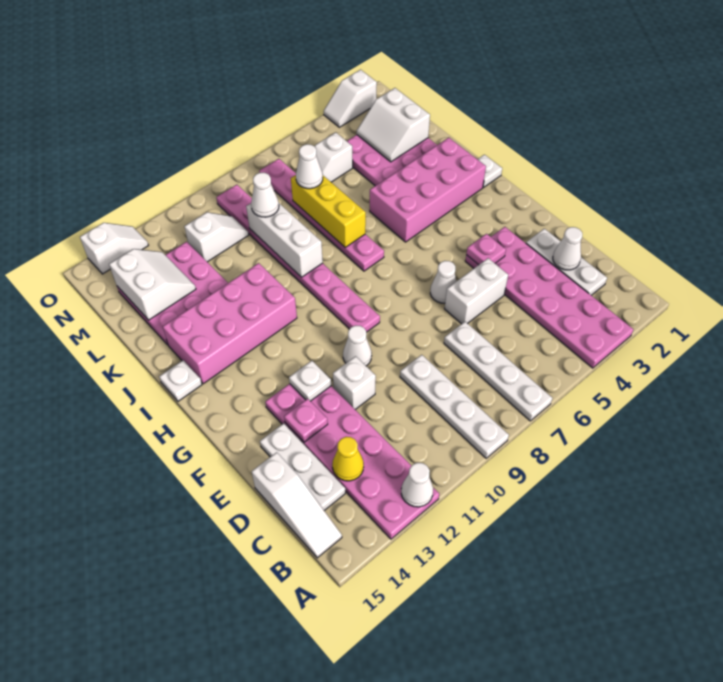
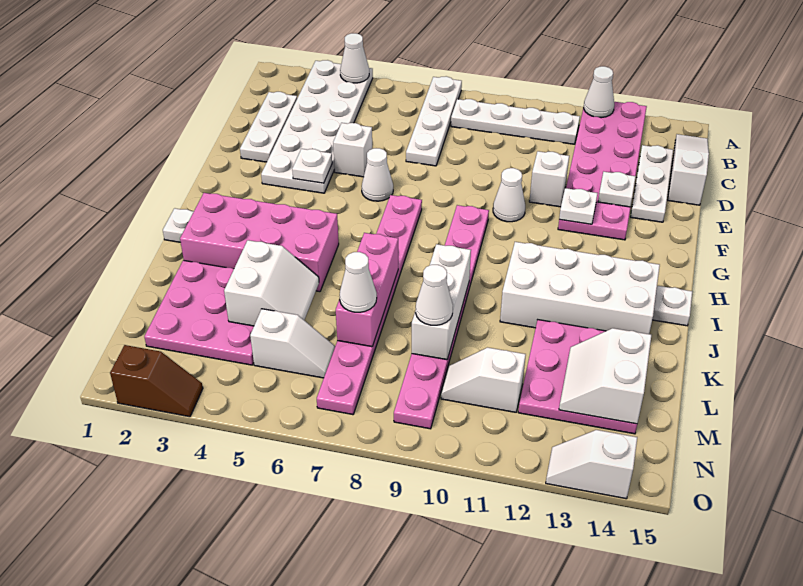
pink 2x6 plate [465,227,633,368] -> white 2x6 plate [261,60,373,193]
white 1x4 plate [400,355,509,458] -> white 1x4 plate turned to [451,99,580,144]
yellow 1x1 cone [332,437,364,481] -> none
white 1x1 cone [553,227,582,270] -> white 1x1 cone moved to [340,33,369,83]
white 1x2 brick [445,258,508,324] -> white 1x1 brick [333,123,372,177]
pink 1x1 plate [284,399,328,442] -> white 1x1 plate [598,172,636,207]
pink 1x1 plate [466,234,506,265] -> white 1x1 plate [292,149,332,183]
pink 1x6 plate [259,159,384,271] -> pink 1x8 plate [317,195,422,415]
pink 2x4 brick [163,263,297,384] -> white 2x4 brick [500,242,660,334]
yellow 1x3 brick [291,175,366,248] -> pink 1x3 brick [336,233,398,347]
white 2x2 slope [357,88,430,162] -> white 2x2 slope moved to [224,240,319,326]
white 1x2 slope [324,70,377,127] -> brown 1x2 slope [110,345,203,417]

